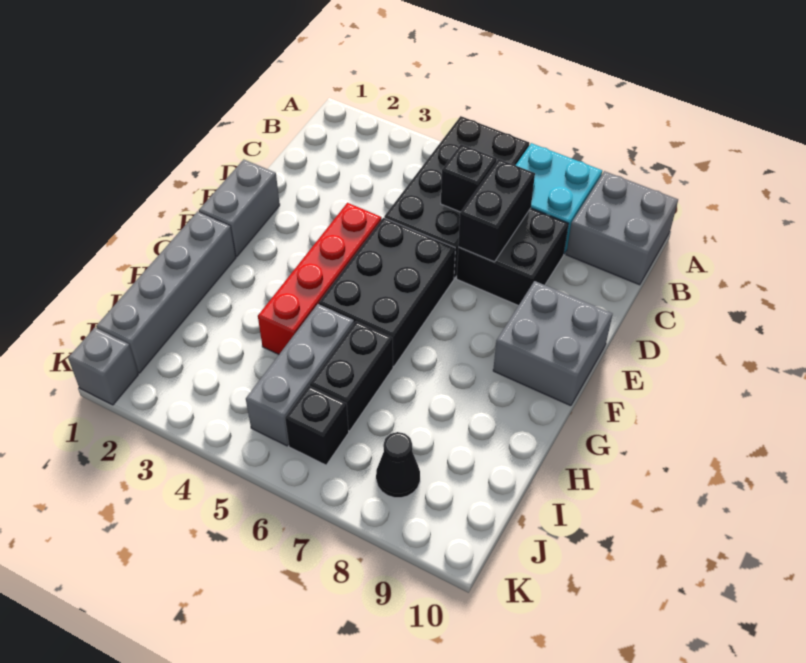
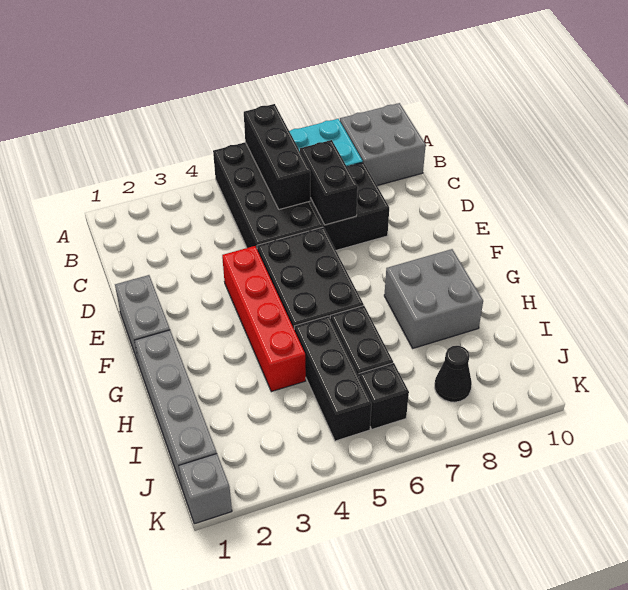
black 1x1 brick [441,144,497,212] -> black 1x3 brick [244,104,310,210]
grey 2x2 brick [493,281,612,406] -> grey 2x2 brick moved to [384,249,483,348]
grey 1x3 brick [246,304,354,446] -> black 1x3 brick [294,316,372,441]

